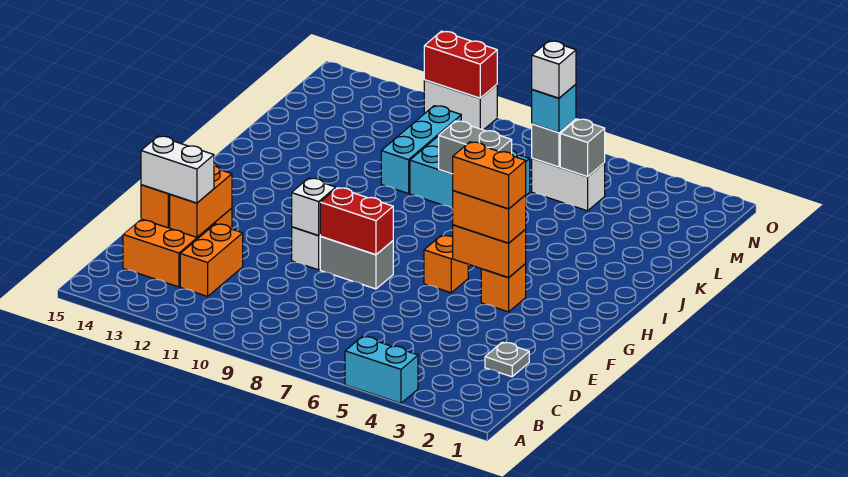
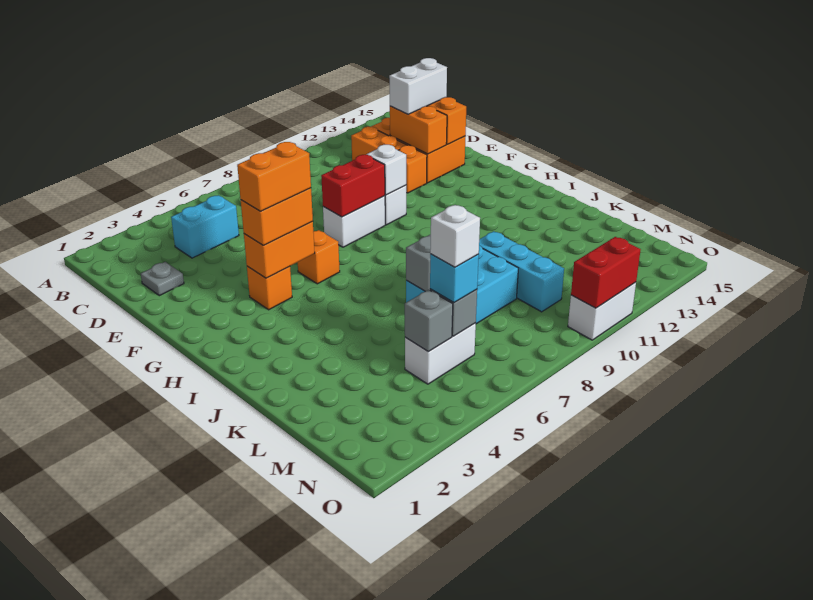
cyan 1x2 brick [345,337,418,403] -> cyan 1x2 brick moved to [171,195,239,258]
none -> orange 1x1 brick [399,145,427,193]
grey 1x2 brick [320,237,393,289] -> white 1x2 brick [323,196,385,247]

